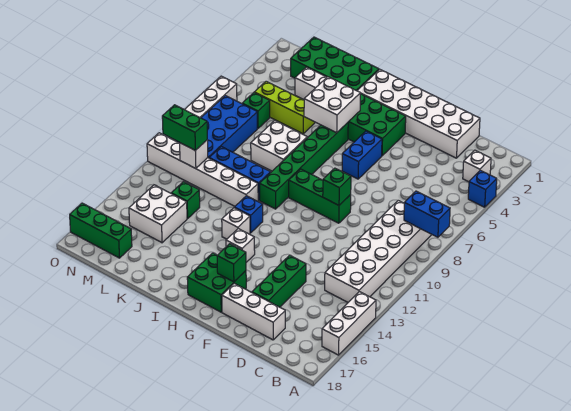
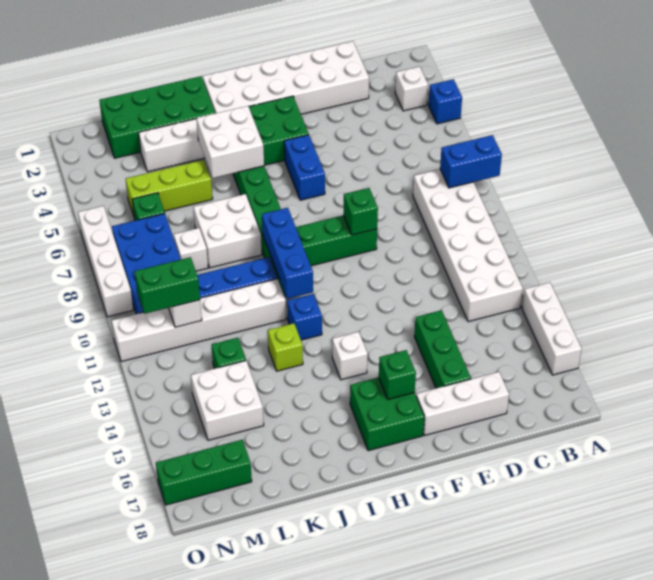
none -> blue 1x3 brick [262,208,313,299]
white 1x1 brick [222,208,250,239] -> white 1x1 brick moved to [174,228,208,271]
none -> lime 1x1 brick [268,323,303,371]

